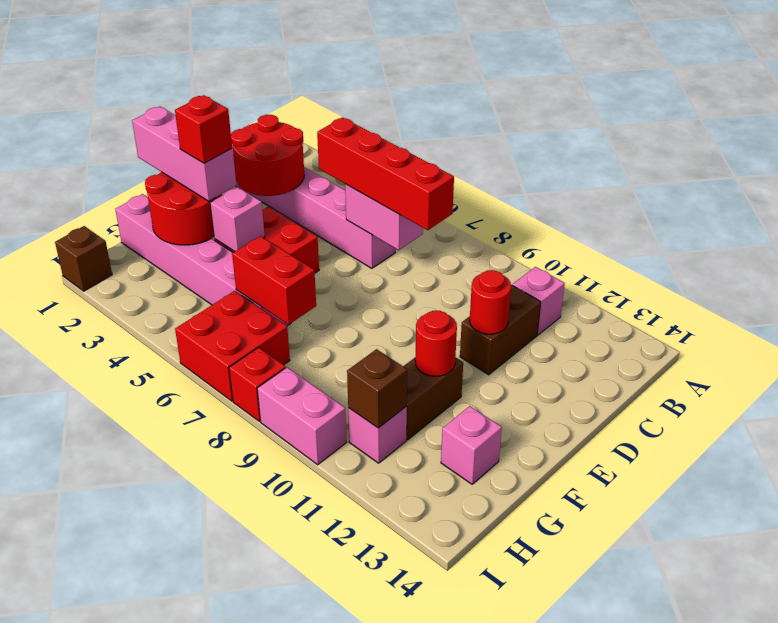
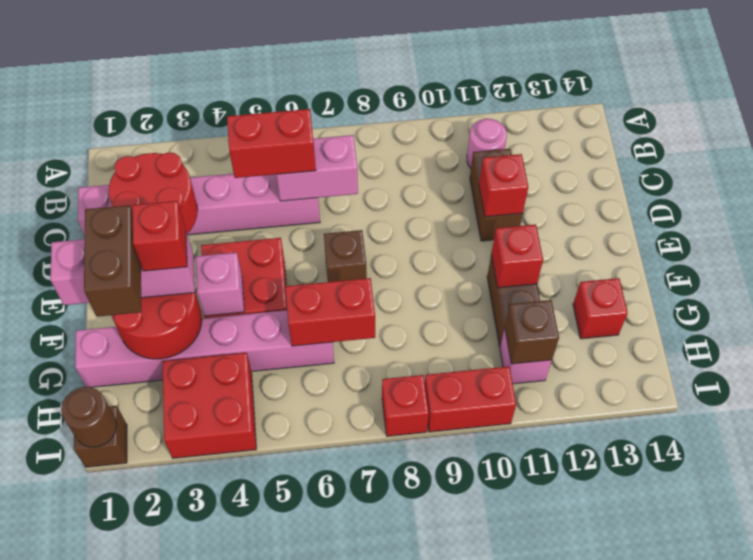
pink 1x1 brick [512,267,565,335] -> pink 1x1 round brick [467,119,507,168]
red 1x4 brick [317,117,454,230] -> red 1x2 brick [227,109,316,178]
red 1x1 round brick [470,270,511,334] -> red 1x1 brick [479,154,528,217]
none -> brown 1x1 brick [324,230,367,282]
none -> brown 1x2 brick [84,205,141,317]
red 1x1 round brick [415,311,457,376] -> red 1x1 brick [491,225,543,288]
pink 1x1 brick [441,406,502,484] -> red 1x1 brick [573,278,628,339]
red 2x2 brick [175,291,290,401] -> red 2x2 brick moved to [162,353,256,458]
none -> brown 1x1 round brick [61,387,117,447]
pink 1x2 brick [257,367,347,465] -> red 1x2 brick [425,366,516,432]

